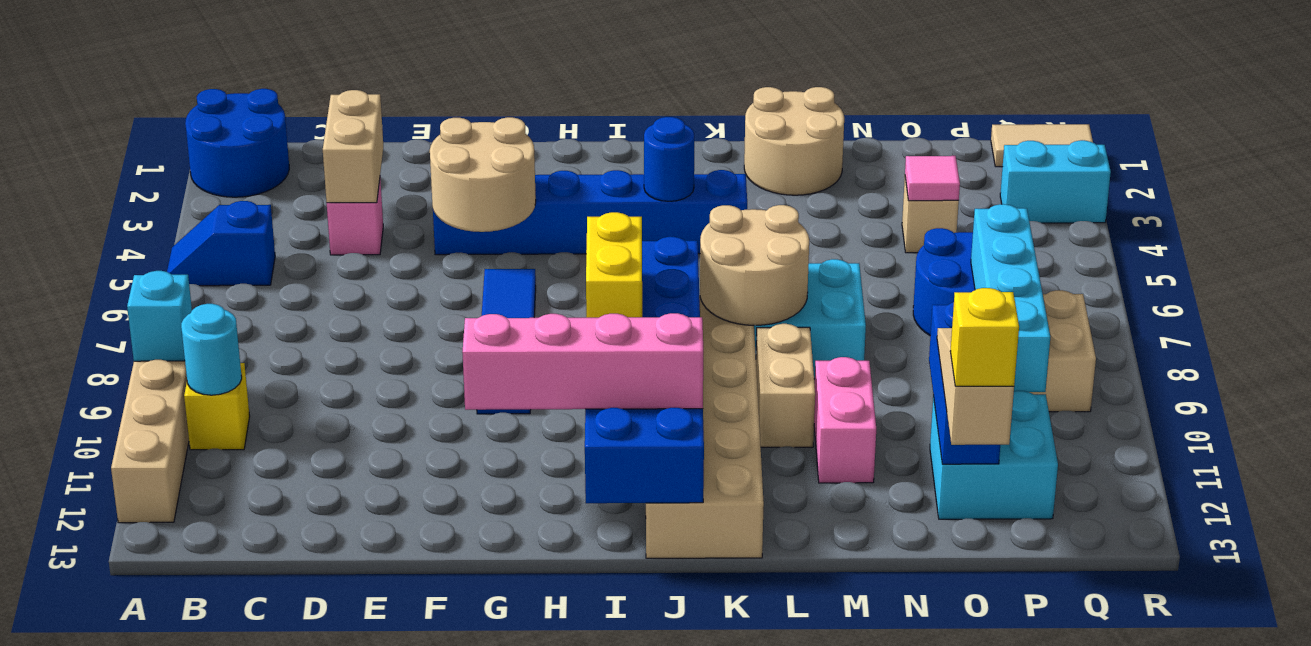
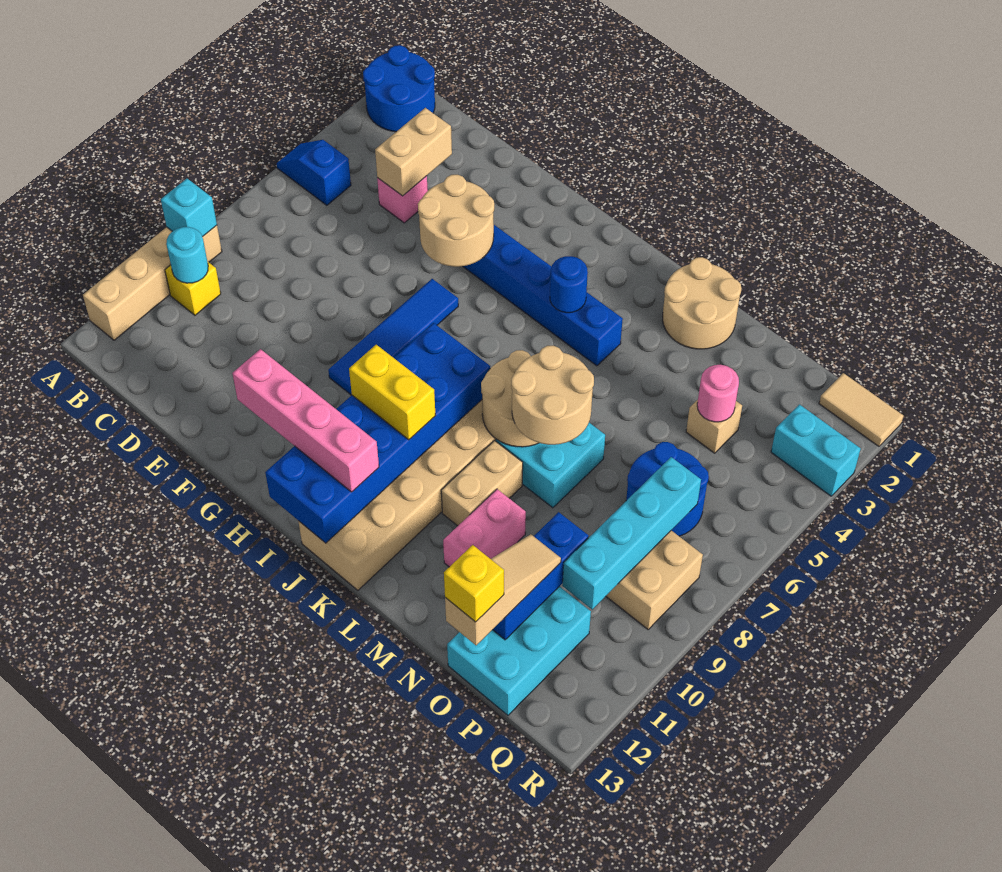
yellow 1x2 brick [586,212,642,318] -> yellow 1x2 brick turned to [349,345,436,440]
none -> tan 2x2 round brick [511,346,594,445]
pink 1x1 tile [905,156,960,201] -> pink 1x1 round brick [697,365,739,422]
cyan 2x2 brick [930,391,1058,519] -> cyan 2x3 brick [447,586,591,715]

